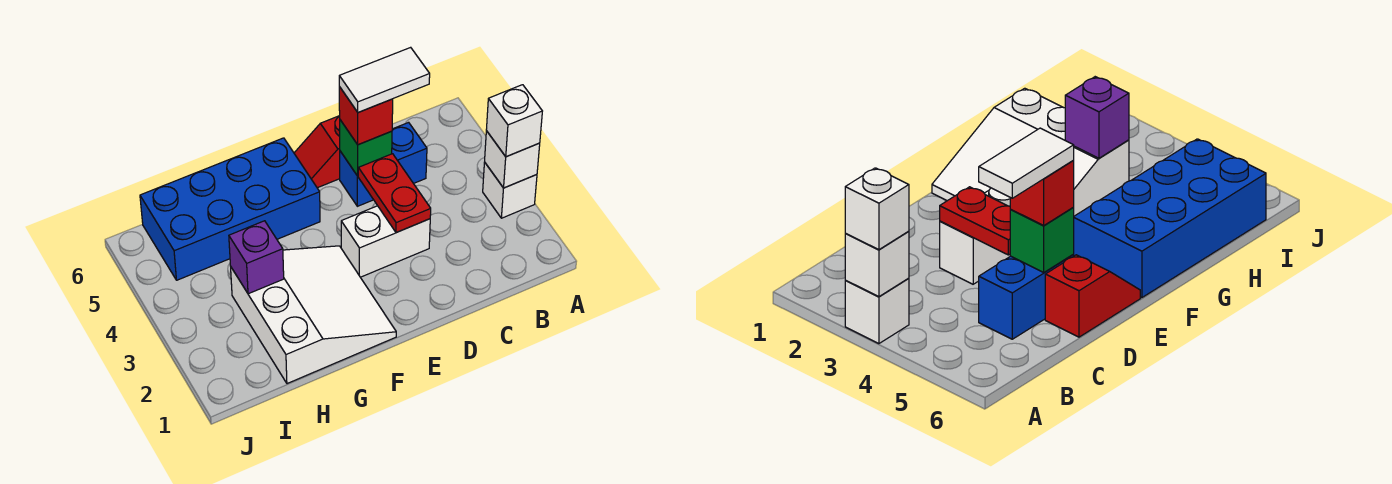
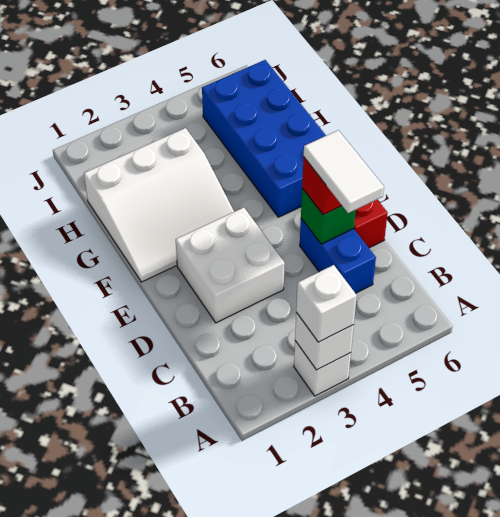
white 1x2 brick [341,206,430,277] -> white 2x2 brick [176,207,285,323]
red 1x2 plate [358,154,431,233] -> none
purple 1x1 brick [229,221,284,294] -> none

